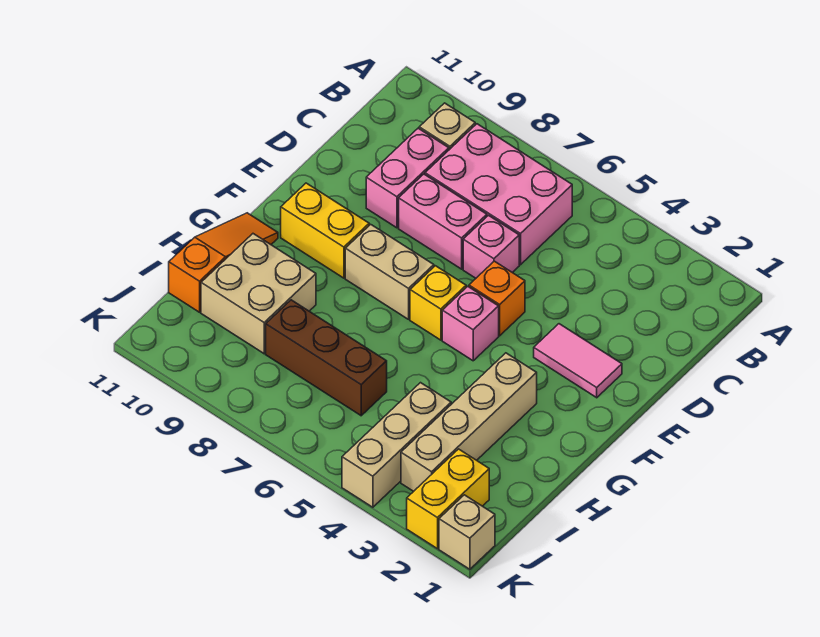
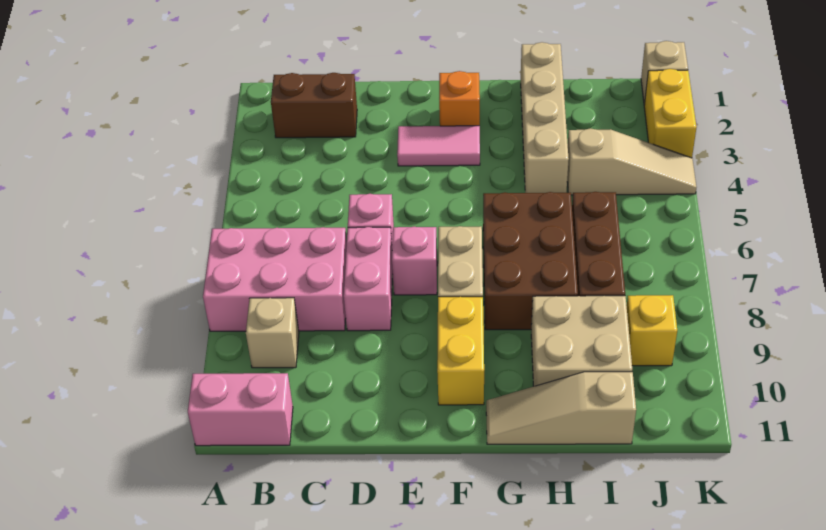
none -> brown 1x2 brick [271,73,357,138]
pink 2x3 brick [425,124,572,265] -> pink 2x3 brick turned to [203,227,347,331]
pink 1x2 brick [366,128,449,228] -> pink 1x2 brick moved to [188,373,293,446]
pink 1x2 tile [534,324,622,398] -> pink 1x2 tile turned to [397,126,480,166]
orange 1x1 brick [469,261,525,336] -> orange 1x1 brick moved to [439,71,480,126]
pink 1x1 brick [442,286,499,361] -> pink 1x1 brick moved to [392,227,437,295]
yellow 1x1 brick [410,266,466,340] -> yellow 1x1 brick moved to [627,295,677,366]
tan 1x4 brick [401,353,537,491] -> tan 1x4 brick turned to [521,42,569,193]
none -> brown 2x3 brick [483,192,578,330]
orange 1x3 slope [169,213,278,312] -> tan 1x3 slope [486,372,636,444]
tan 1x3 brick [342,383,451,507] -> tan 1x3 slope [567,128,696,195]
yellow 1x2 brick [407,449,489,549] -> yellow 1x2 brick turned to [644,69,697,158]

